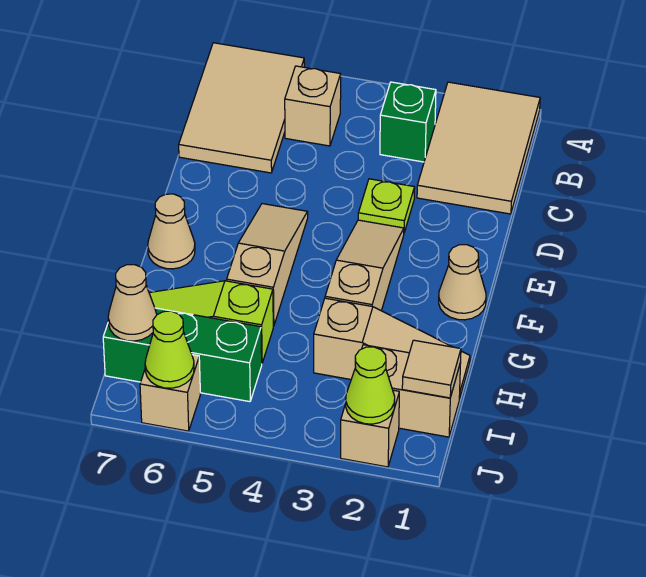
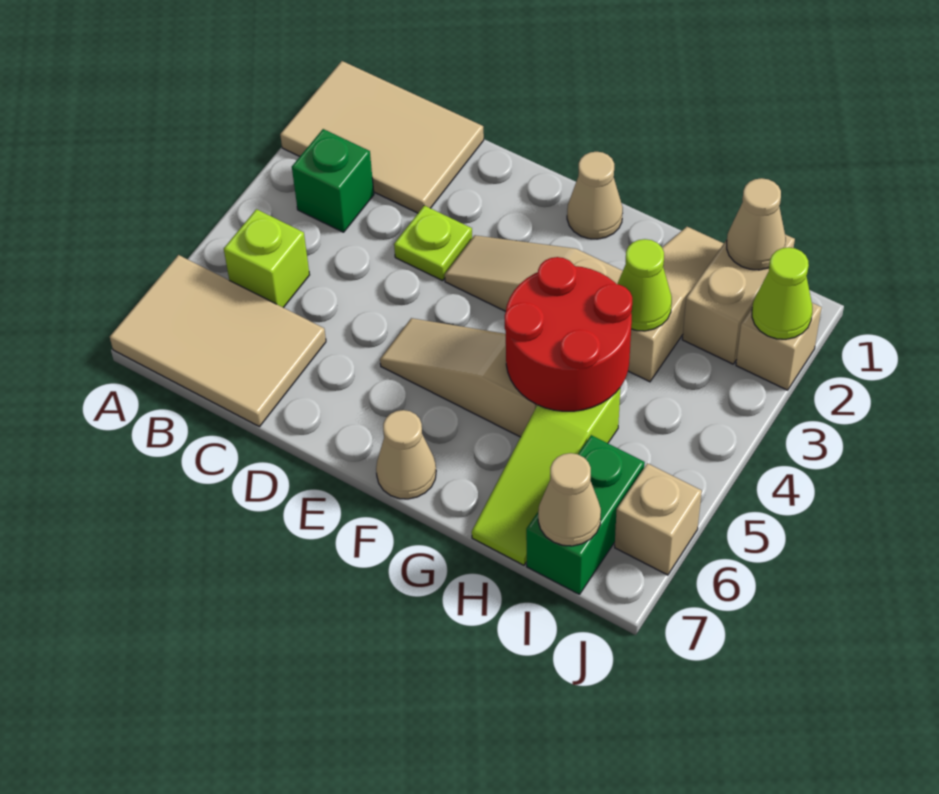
tan 1x1 brick [285,66,341,146] -> lime 1x1 brick [224,209,310,308]
none -> red 2x2 round brick [505,257,632,411]
tan 1x1 tile [402,340,461,398] -> tan 1x1 cone [727,178,786,270]
green 1x3 brick [103,308,262,402] -> green 1x2 brick [526,435,645,594]
lime 1x1 cone [145,311,194,388] -> lime 1x1 cone moved to [618,239,672,331]

